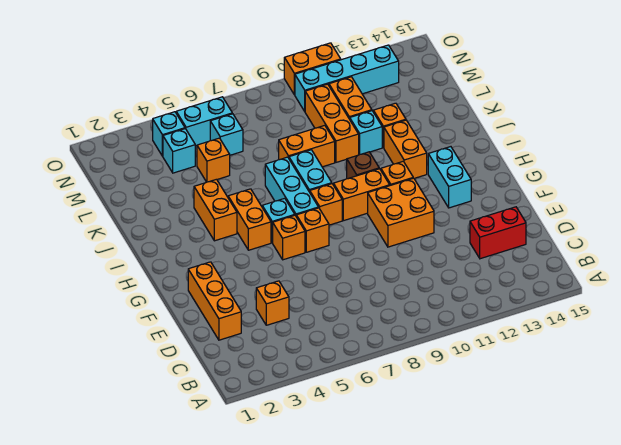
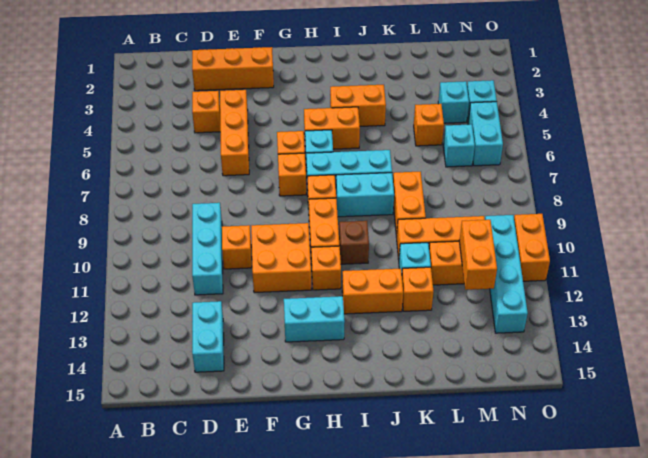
none -> cyan 1x3 brick [192,203,223,295]
red 1x2 brick [470,207,526,259] -> cyan 1x2 brick [192,301,224,372]
none -> orange 1x3 brick [220,90,249,176]
none -> orange 1x1 brick [222,225,252,269]
none -> orange 1x2 brick [459,220,497,290]

